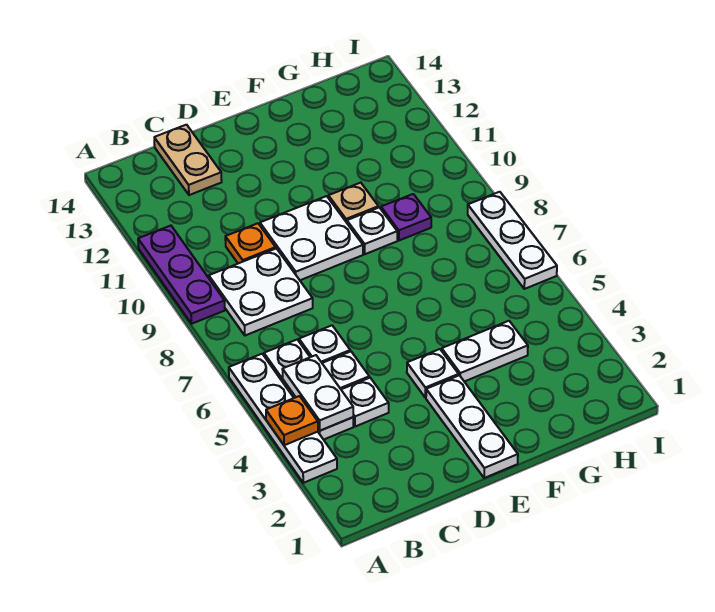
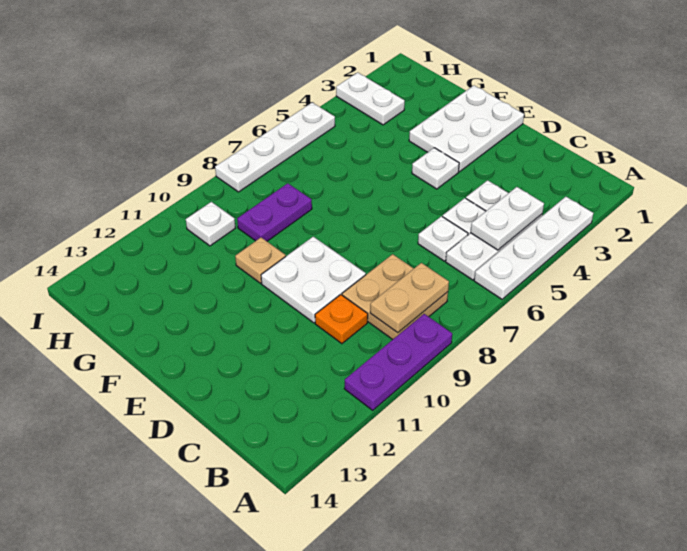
orange 1x1 plate [266,396,318,445] -> none
white 2x2 plate [209,248,313,335] -> tan 2x2 plate [342,254,448,339]
tan 1x2 plate [154,125,222,195] -> tan 1x2 plate moved to [370,263,449,333]
white 1x3 plate [426,375,518,478] -> white 2x3 plate [409,86,524,172]
white 1x2 plate [442,321,528,382] -> white 1x2 plate moved to [336,72,405,125]
white 1x1 plate [347,208,397,254] -> white 1x1 plate moved to [186,202,235,246]
purple 1x1 plate [381,194,431,240] -> purple 1x2 plate [237,183,312,241]
white 1x3 plate [468,192,557,289] -> white 1x4 plate [215,103,335,192]

